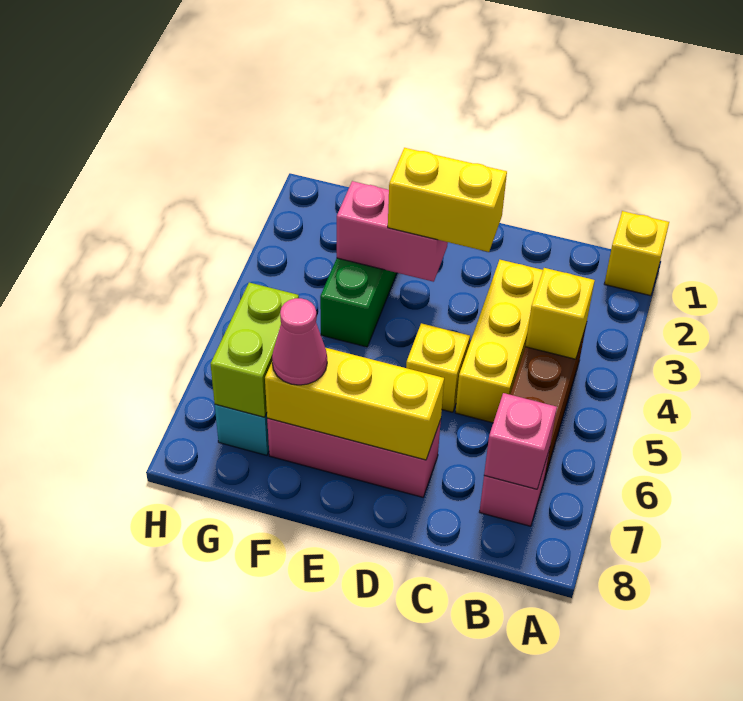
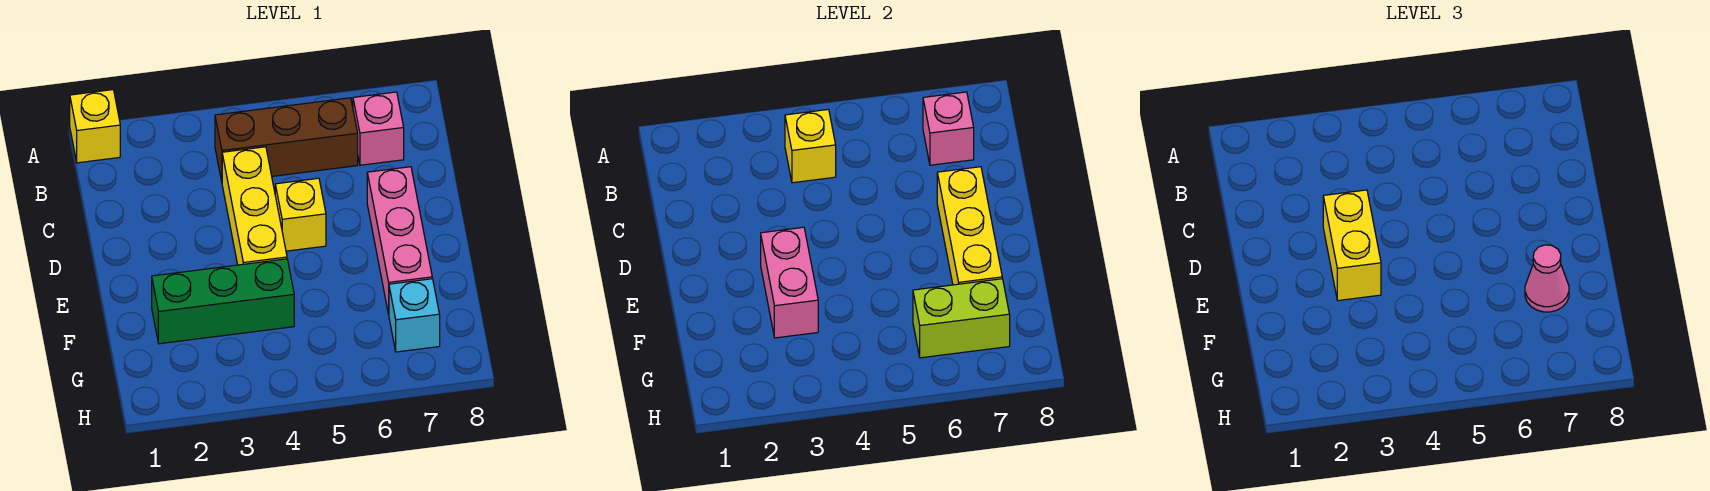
yellow 1x3 brick [455,260,543,423] -> yellow 1x3 brick turned to [222,147,287,265]

